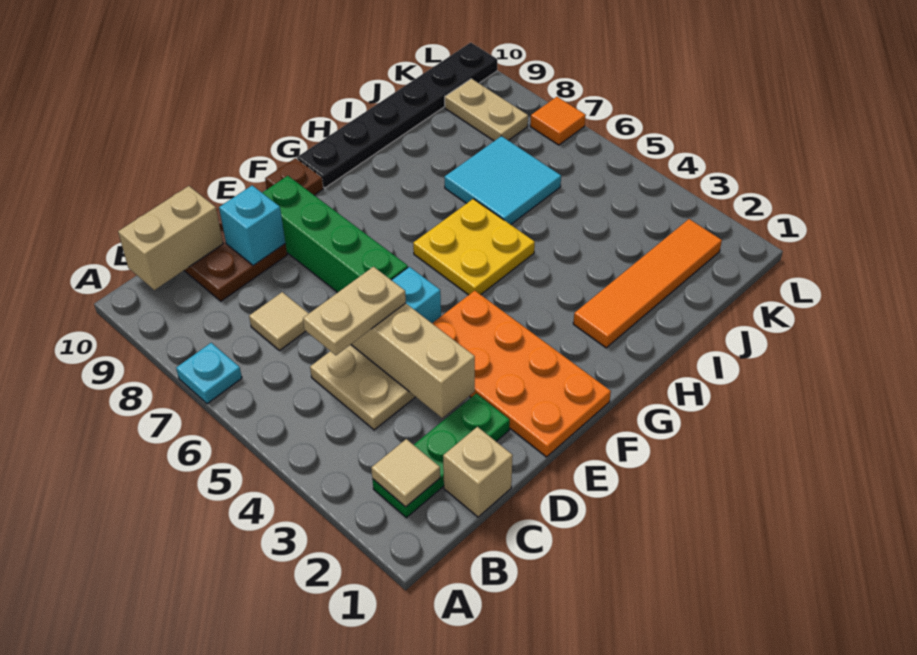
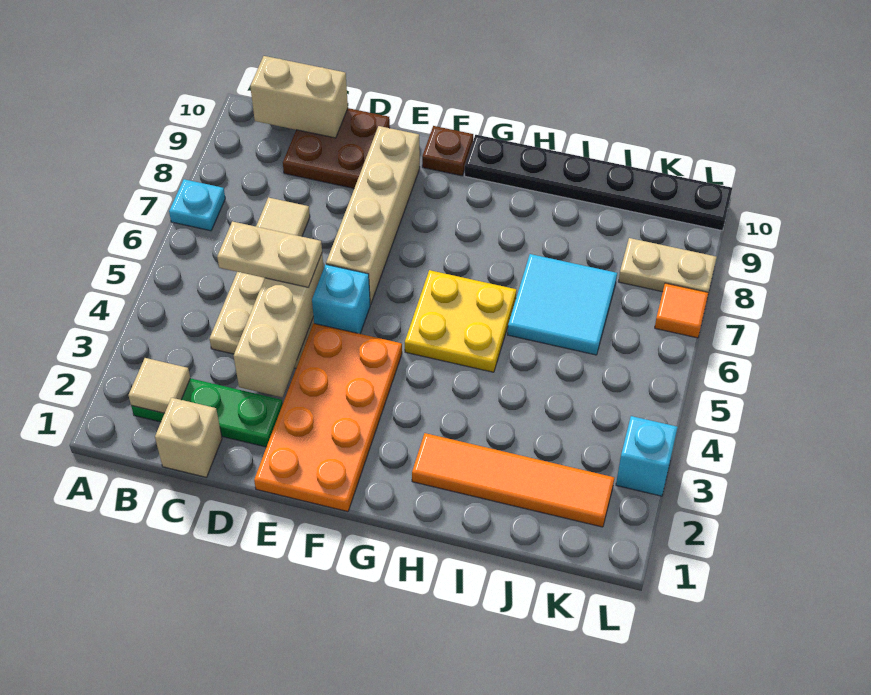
cyan 1x1 brick [219,186,285,265] -> cyan 1x1 brick moved to [616,416,678,496]
green 1x4 brick [262,176,408,292] -> tan 1x4 brick [326,126,420,305]
tan 1x2 plate [445,79,528,141] -> tan 1x2 plate turned to [619,238,717,293]

